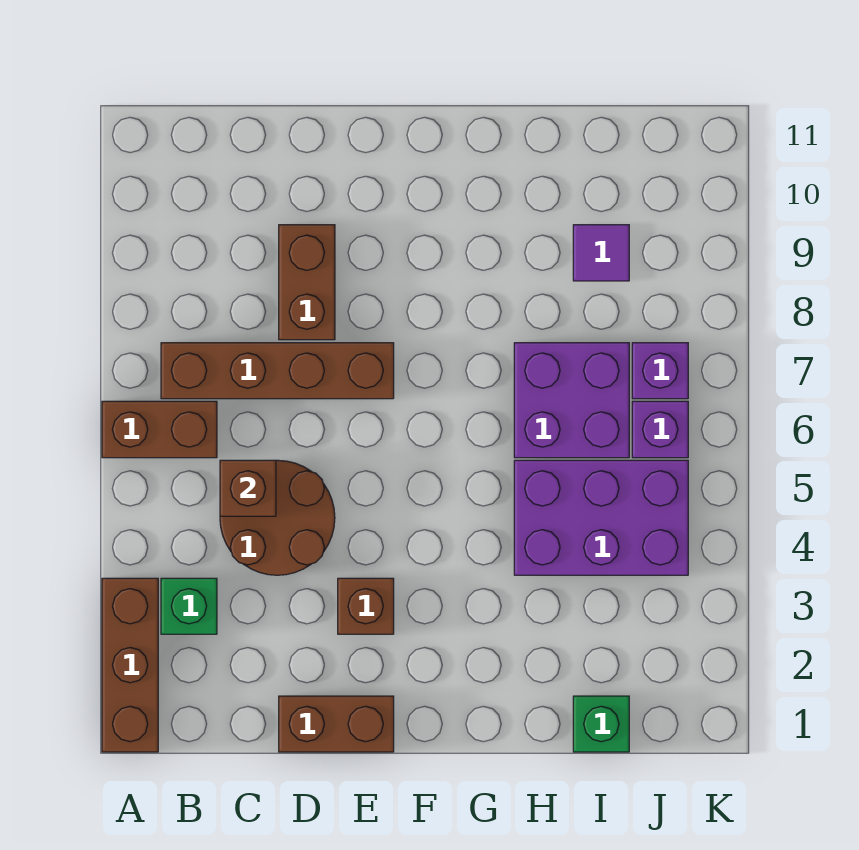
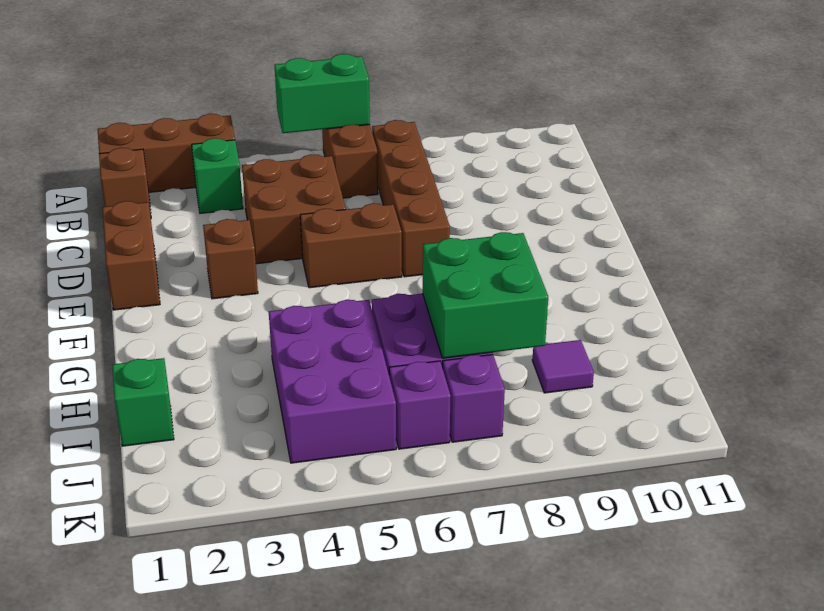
none -> green 1x2 brick [275,54,370,133]
brown 2x2 round brick [220,460,335,575] -> brown 2x2 brick [242,154,346,264]
brown 1x1 brick [220,460,276,516] -> brown 1x1 brick moved to [99,148,151,217]
brown 1x2 brick [279,225,335,340] -> brown 1x2 brick moved to [300,203,402,288]
none -> green 2x2 brick [423,232,548,358]

